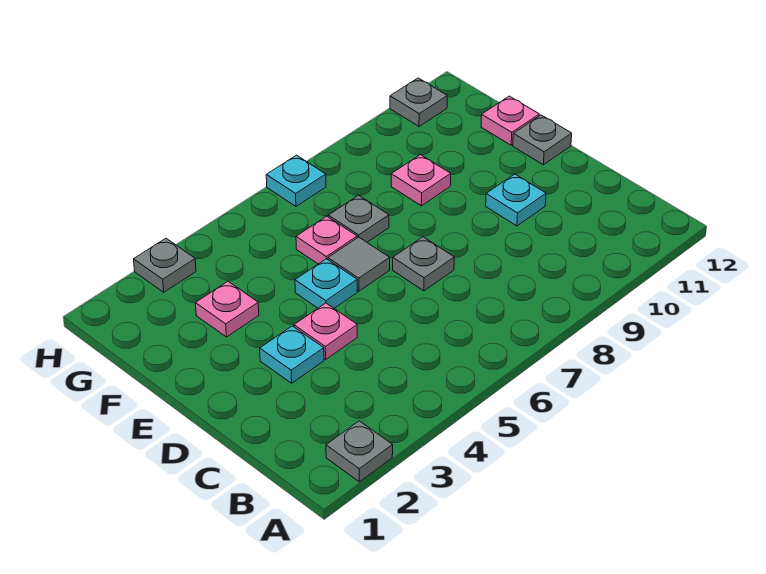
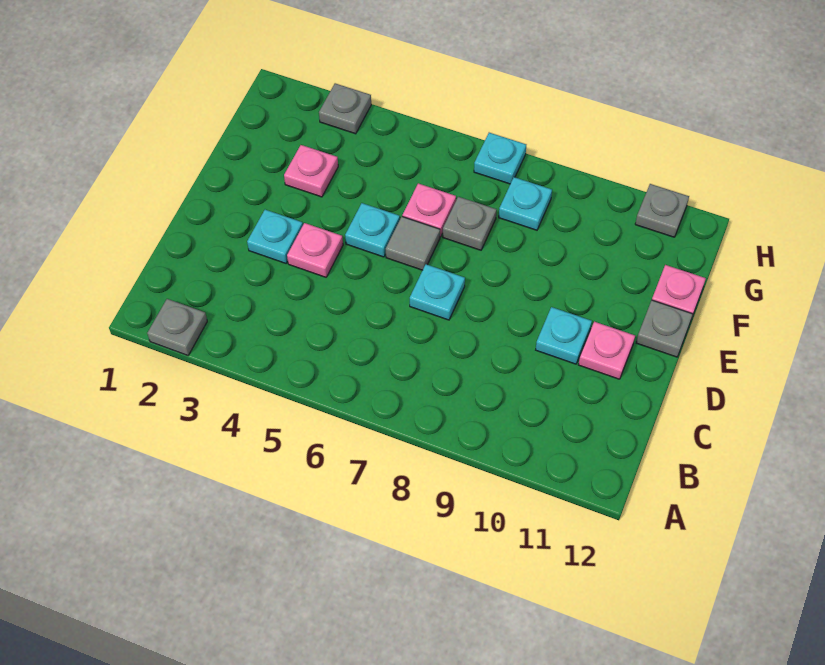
grey 1x1 plate [393,237,454,291] -> cyan 1x1 plate [410,264,465,320]
pink 1x1 plate [391,155,451,206] -> pink 1x1 plate moved to [578,322,635,379]
none -> cyan 1x1 plate [499,177,552,230]

